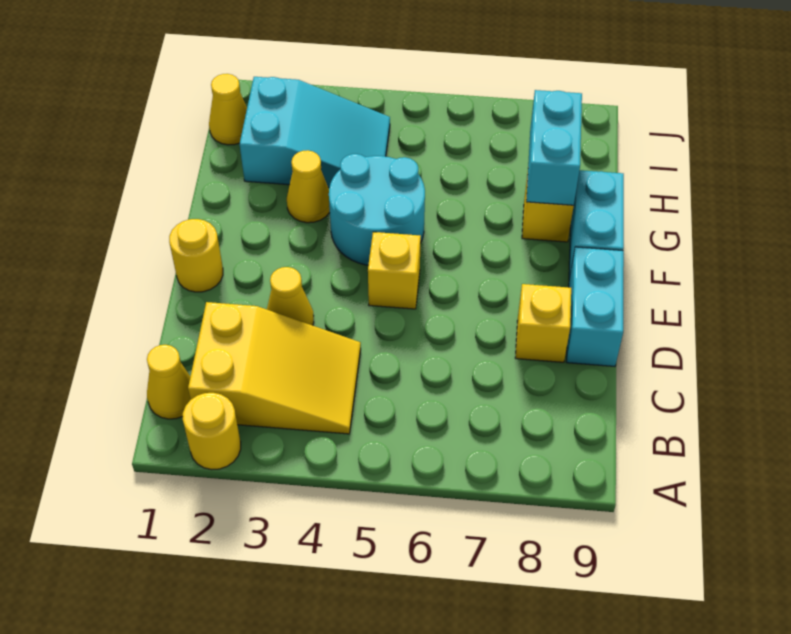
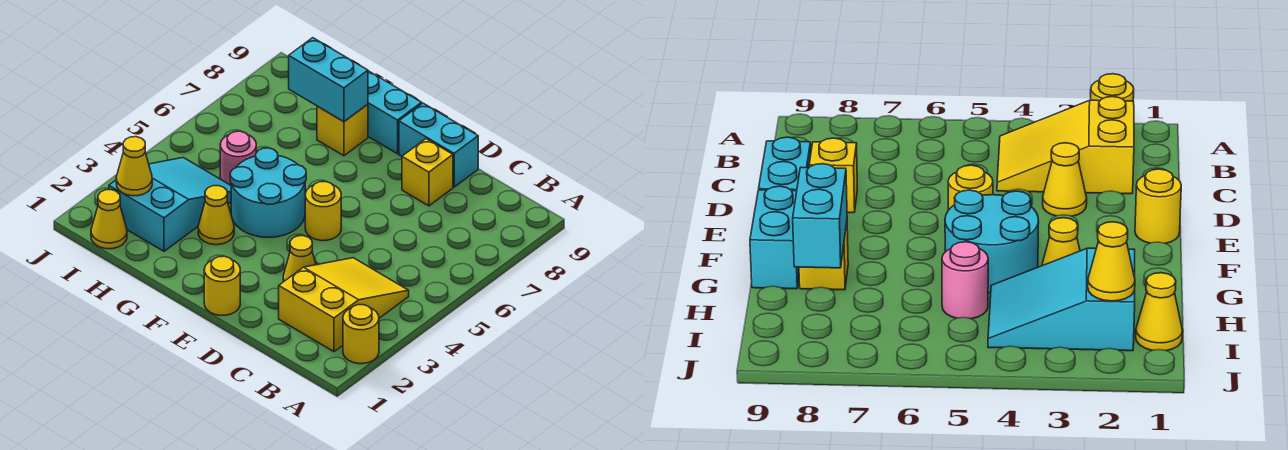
yellow 1x1 cone [147,345,191,419] -> yellow 1x1 cone moved to [116,137,152,196]
yellow 1x1 brick [368,232,421,309] -> yellow 1x1 round brick [305,181,341,241]
none -> pink 1x1 round brick [220,131,256,185]

